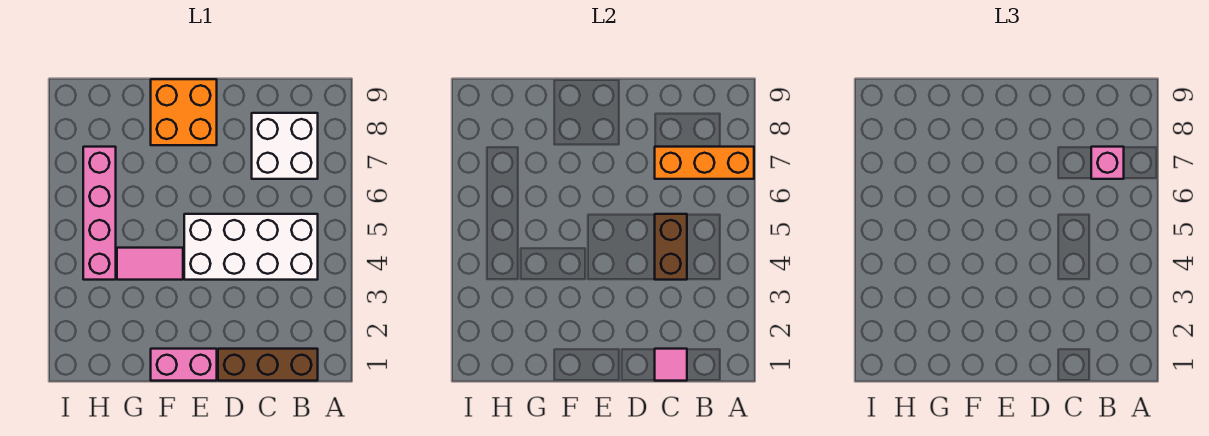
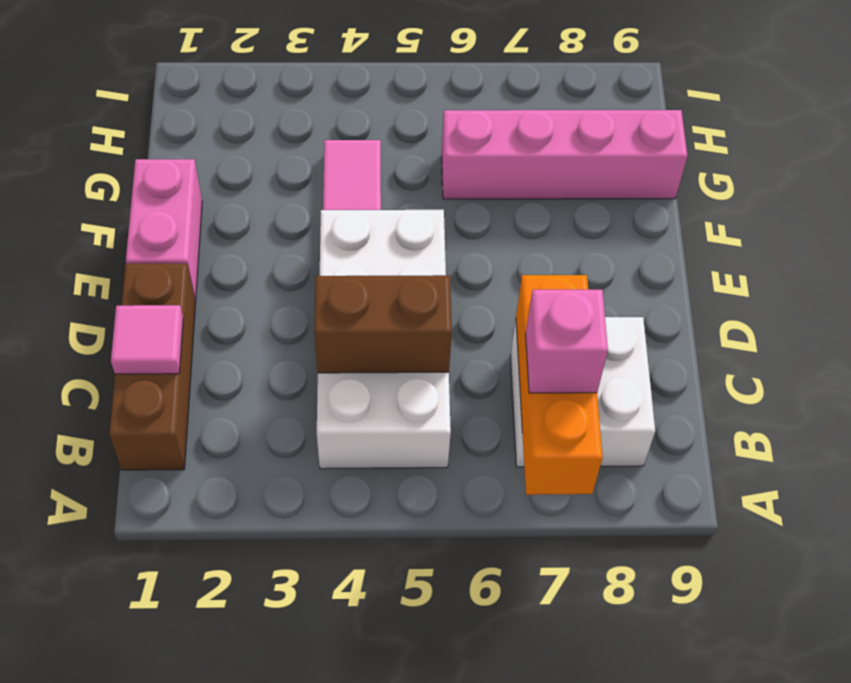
orange 2x2 brick [151,79,217,145] -> none
pink 1x4 brick [83,147,116,280] -> pink 1x4 brick moved to [442,110,687,199]

